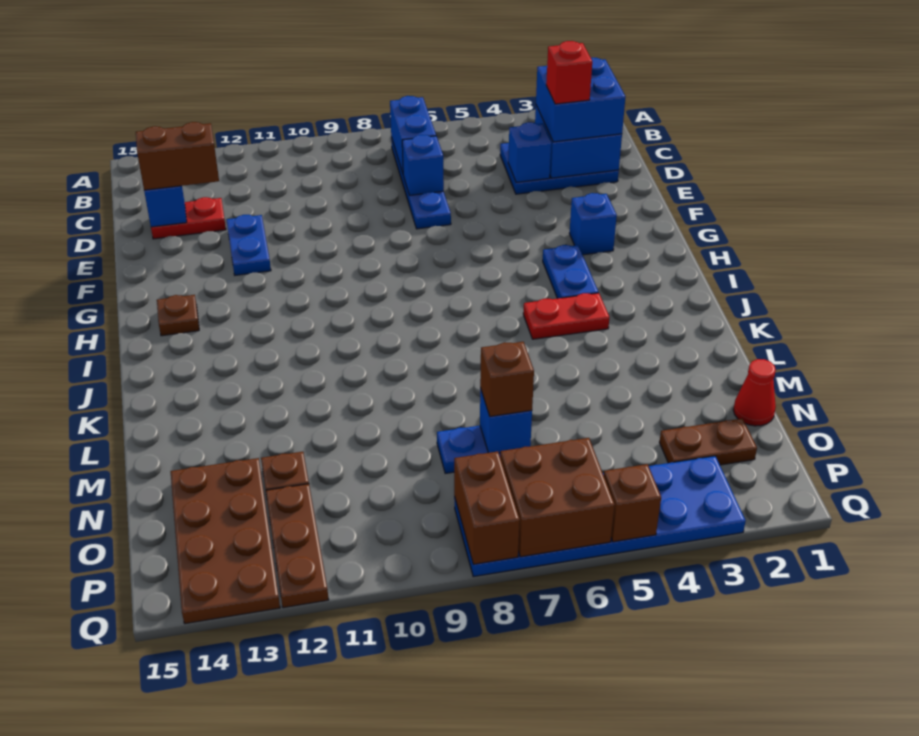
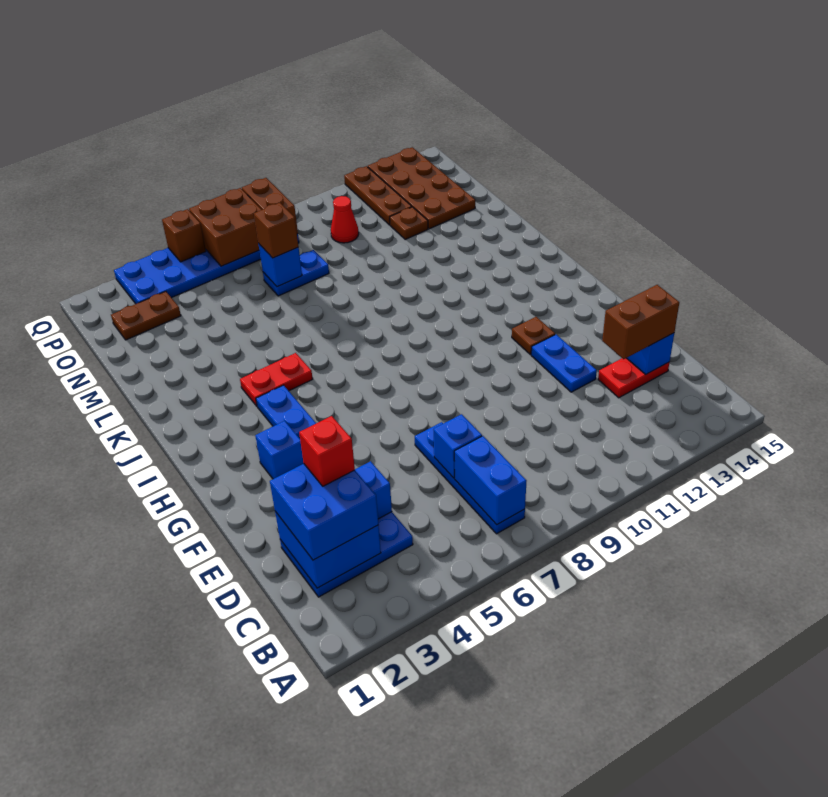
brown 1x1 plate [157,295,199,336] -> brown 1x1 plate moved to [512,317,555,355]
red 1x1 cone [733,359,776,426] -> red 1x1 cone moved to [331,196,359,243]

